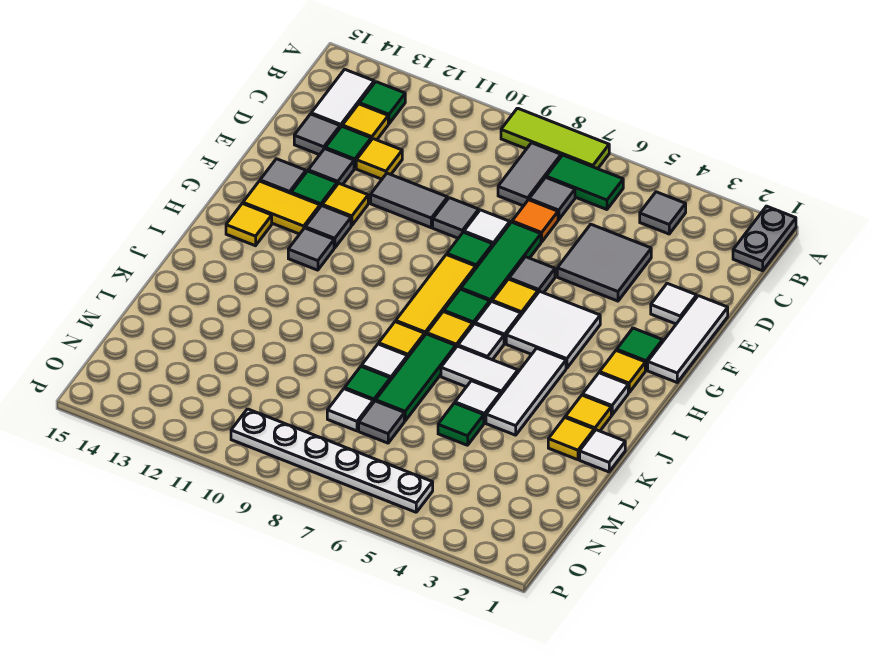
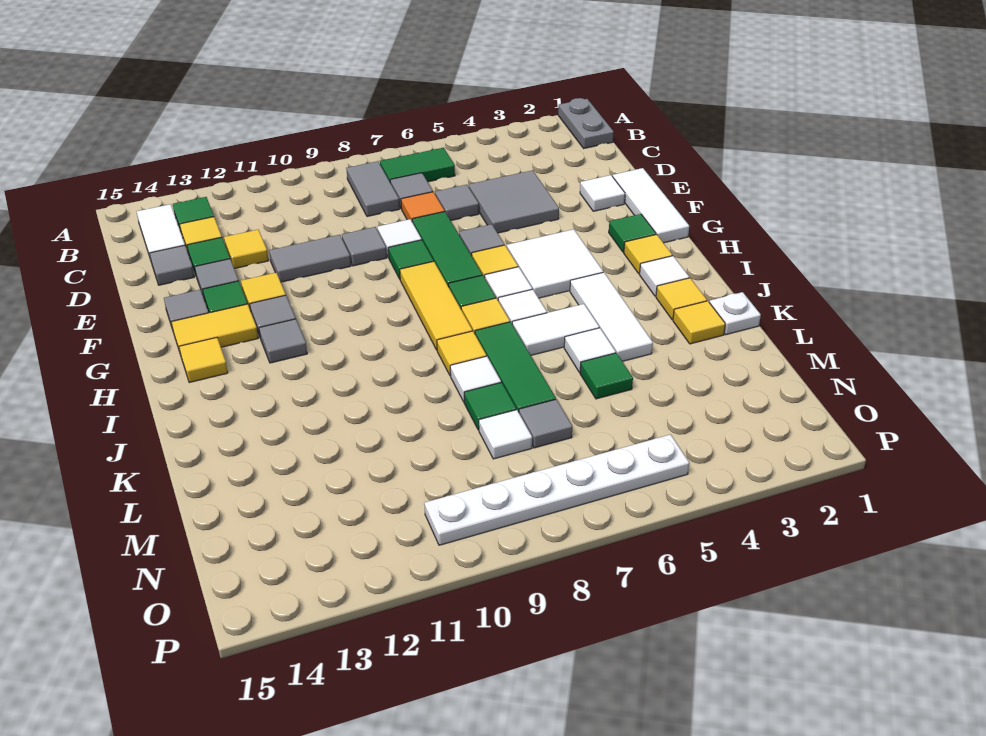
lime 1x3 tile [501,108,609,169] -> none
grey 1x1 tile [640,192,686,234] -> grey 1x1 tile moved to [435,185,479,220]
white 1x1 tile [580,430,625,472] -> white 1x1 plate [709,292,761,335]

